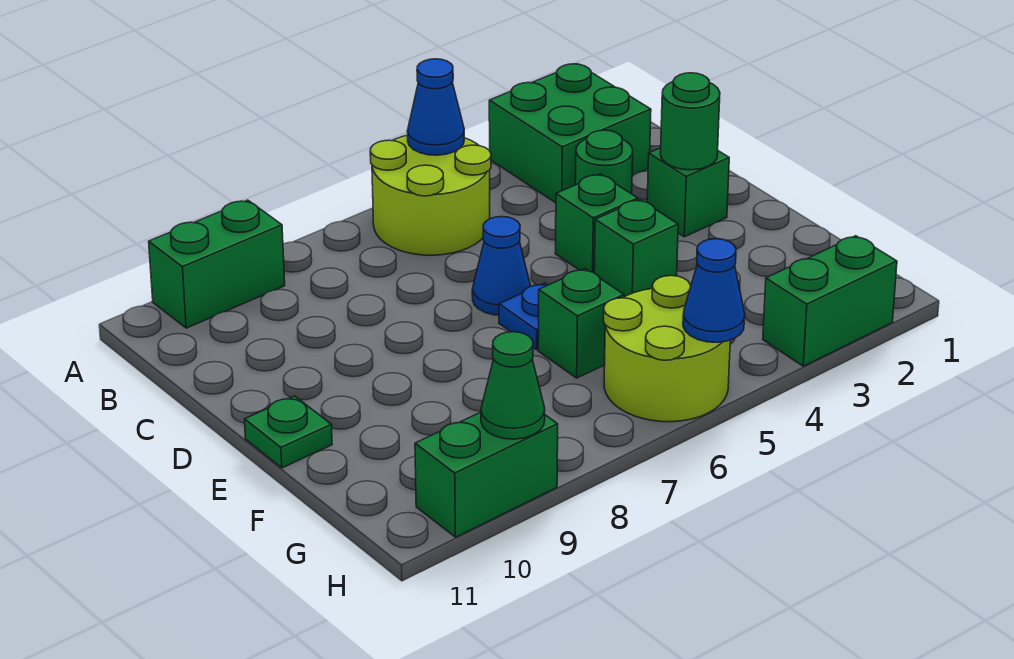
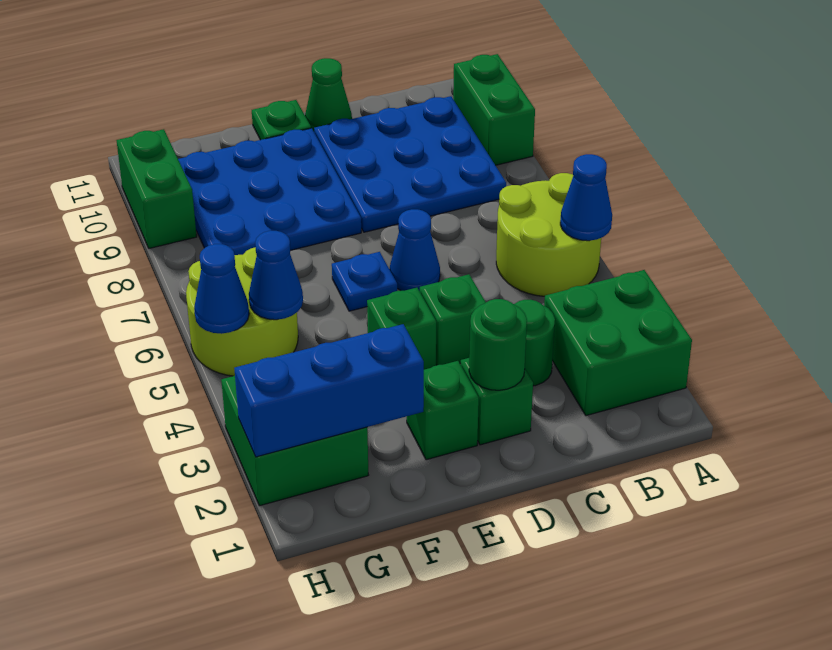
none -> blue 3x3 plate [314,96,506,232]
none -> blue 3x3 plate [178,128,361,255]
none -> blue 1x3 brick [234,324,424,457]
green 1x1 brick [538,269,624,378] -> green 1x1 brick moved to [407,361,479,460]
none -> blue 1x1 cone [249,231,303,320]
green 1x2 brick [763,236,897,366] -> green 2x2 brick [221,376,368,506]
green 1x1 cone [481,332,545,439] -> green 1x1 cone moved to [305,58,352,131]

